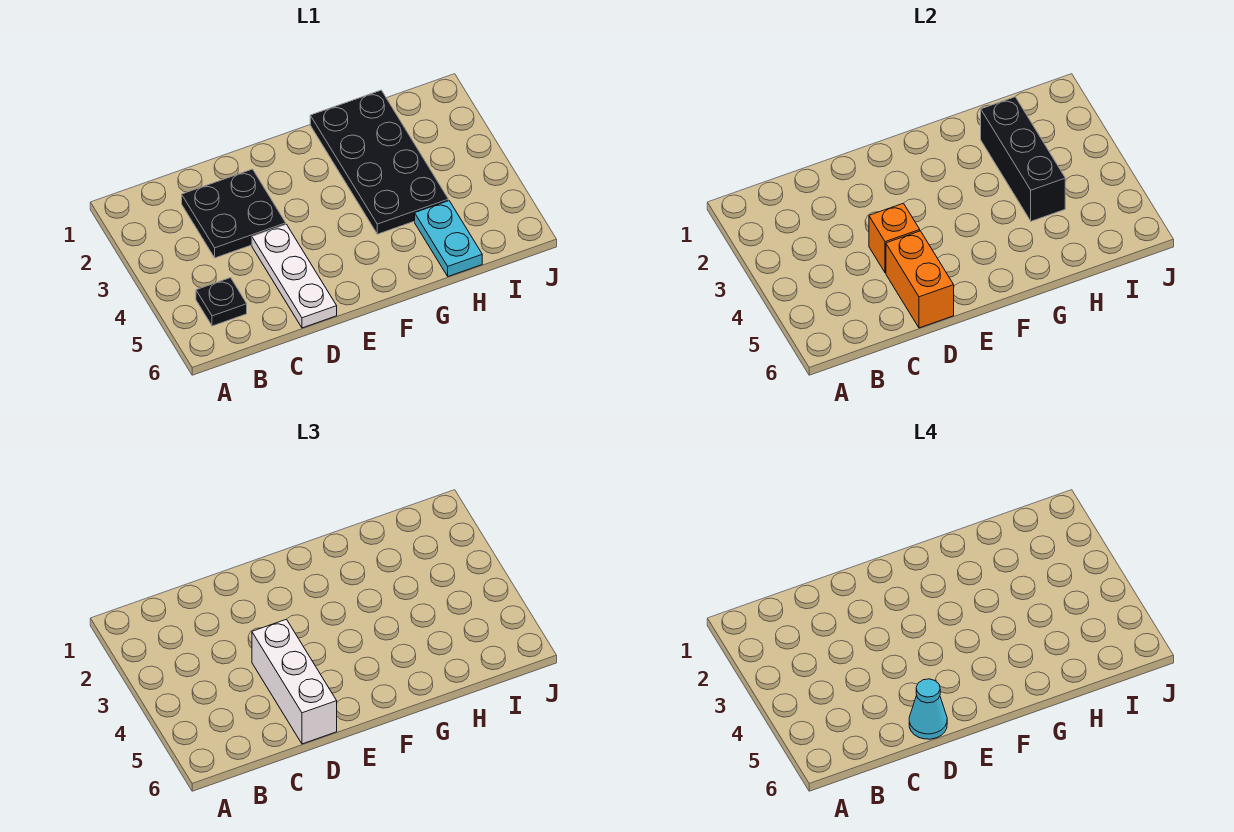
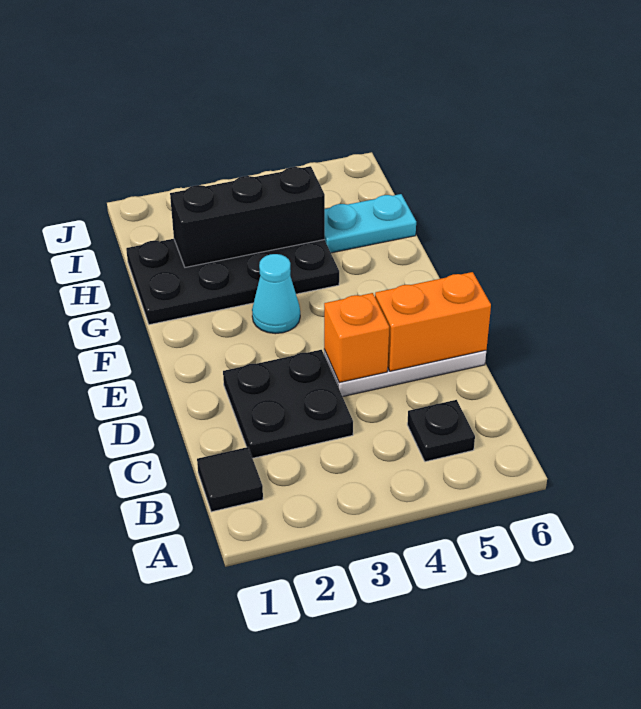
none -> black 1x1 tile [197,447,263,512]
white 1x3 brick [252,619,337,744] -> none
cyan 1x1 cone [909,679,947,739] -> cyan 1x1 cone moved to [252,254,300,334]

